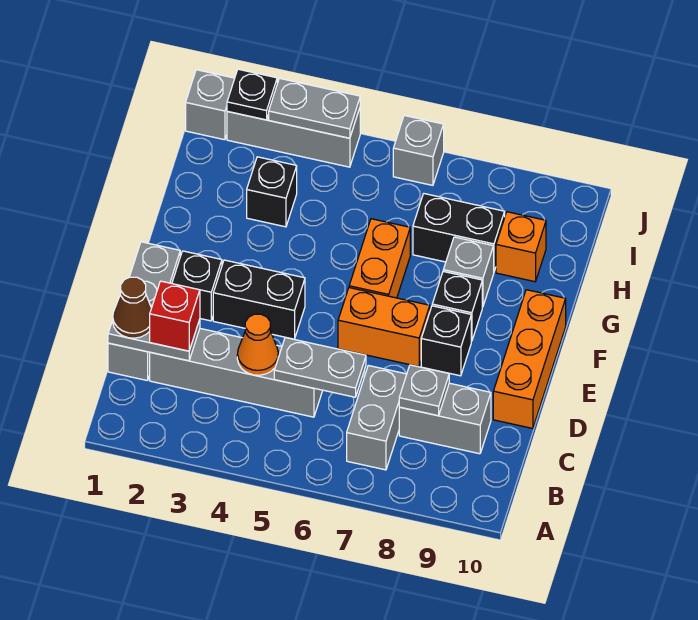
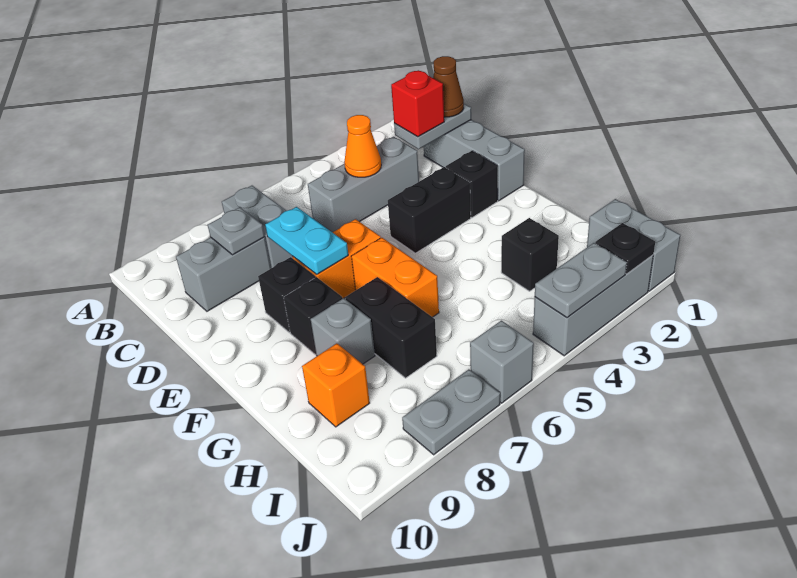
grey 1x4 brick [150,329,323,417] -> grey 1x3 brick [308,137,419,232]
grey 1x2 plate [274,338,366,397] -> grey 1x2 plate moved to [402,369,500,455]
none -> cyan 1x2 plate [265,207,348,274]
orange 1x3 brick [493,290,566,429] -> none
black 1x2 brick [413,194,505,271] -> black 1x2 brick turned to [345,277,437,378]
grey 1x1 brick [186,70,235,140] -> grey 1x2 brick [587,199,680,291]

